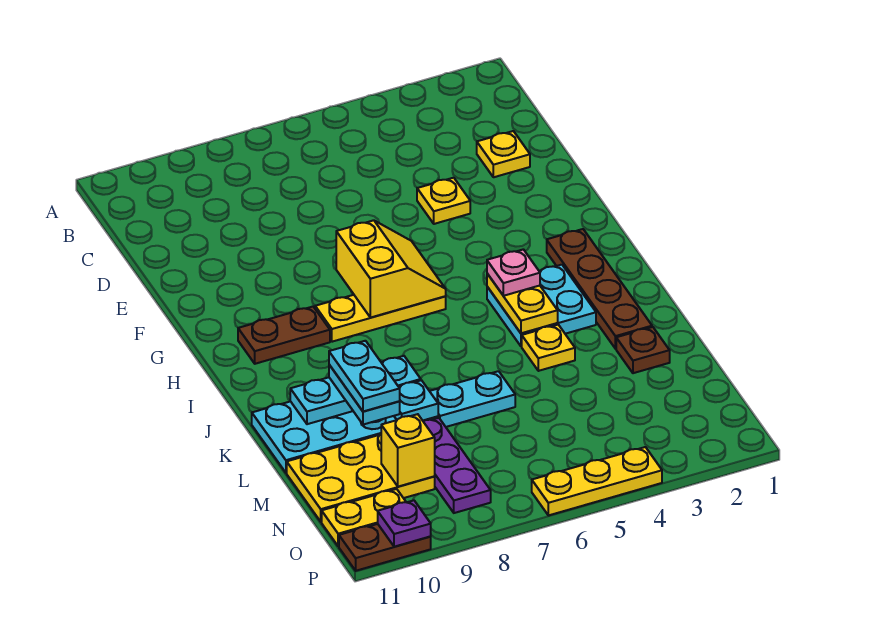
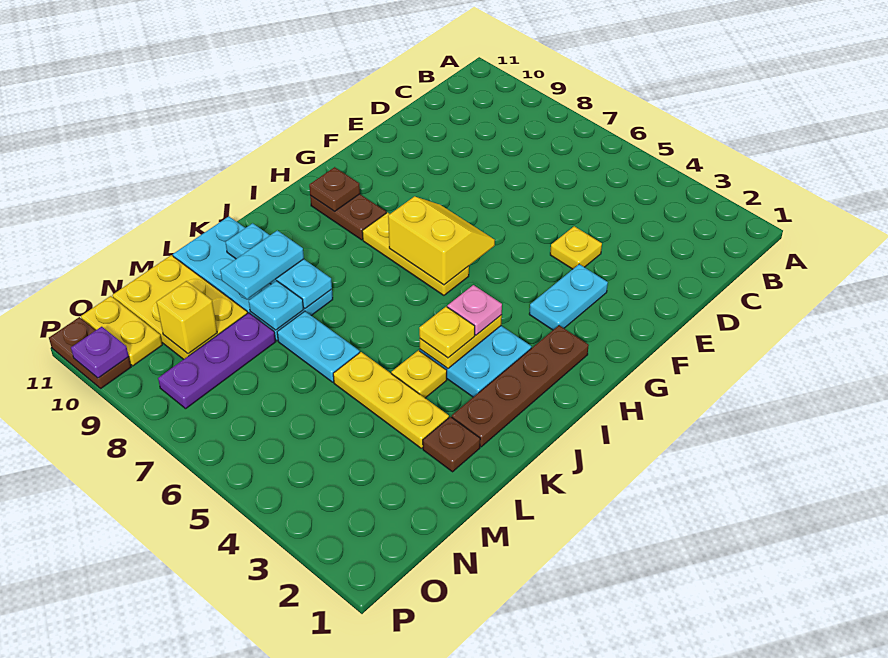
yellow 1x1 plate [477,131,530,177] -> yellow 1x1 plate moved to [419,307,475,358]
yellow 2x2 slope [336,220,446,318] -> yellow 2x2 slope turned to [388,196,495,285]
none -> brown 1x1 plate [309,167,360,211]
cyan 1x2 plate [329,341,400,411] -> cyan 1x2 plate moved to [529,264,608,330]
yellow 1x3 plate [532,447,662,515] -> yellow 1x3 plate moved to [333,352,449,448]

